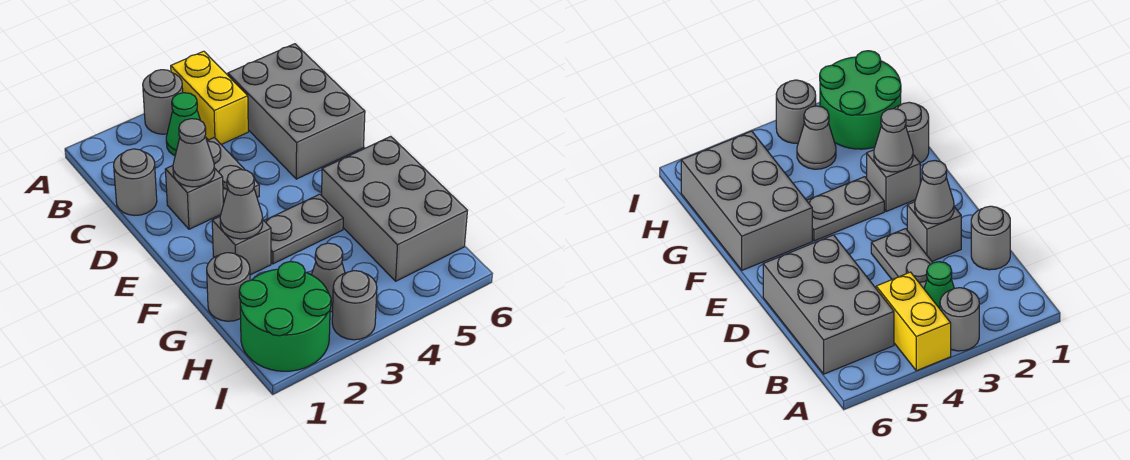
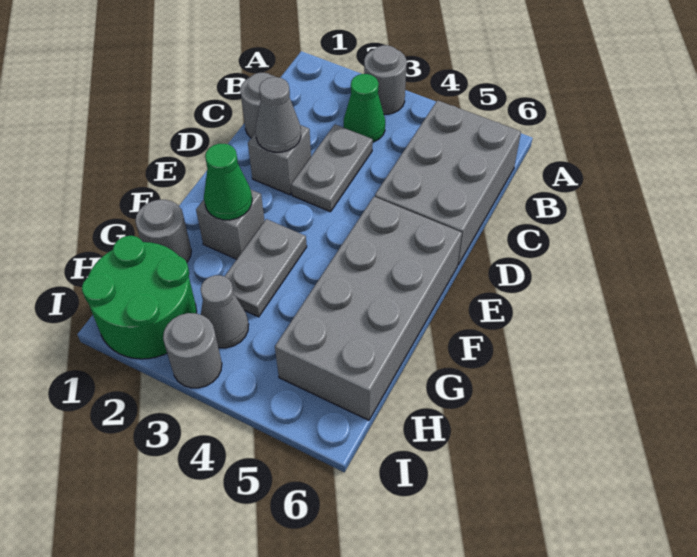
yellow 1x2 brick [171,51,248,144] -> none
grey 1x1 cone [220,170,263,239] -> green 1x1 cone [204,144,252,220]
grey 1x2 plate [264,194,343,264] -> grey 1x2 plate turned to [225,219,307,317]
grey 2x3 brick [322,136,467,281] -> grey 2x4 brick [275,197,462,420]

